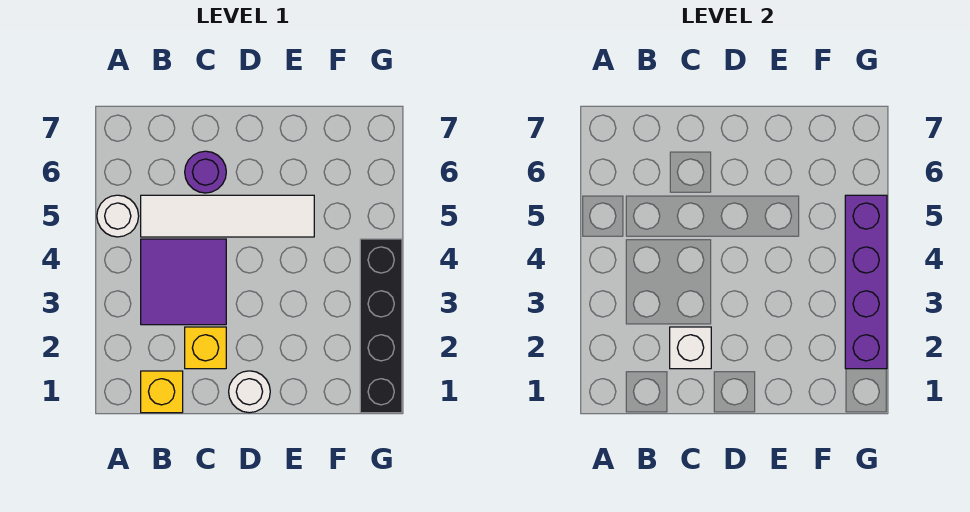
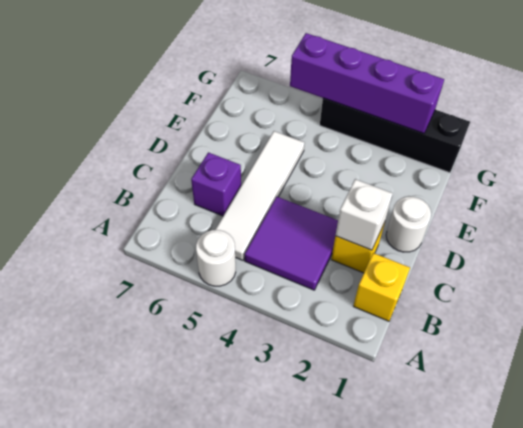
purple 1x1 round brick [185,151,226,193] -> purple 1x1 brick [191,152,241,216]

